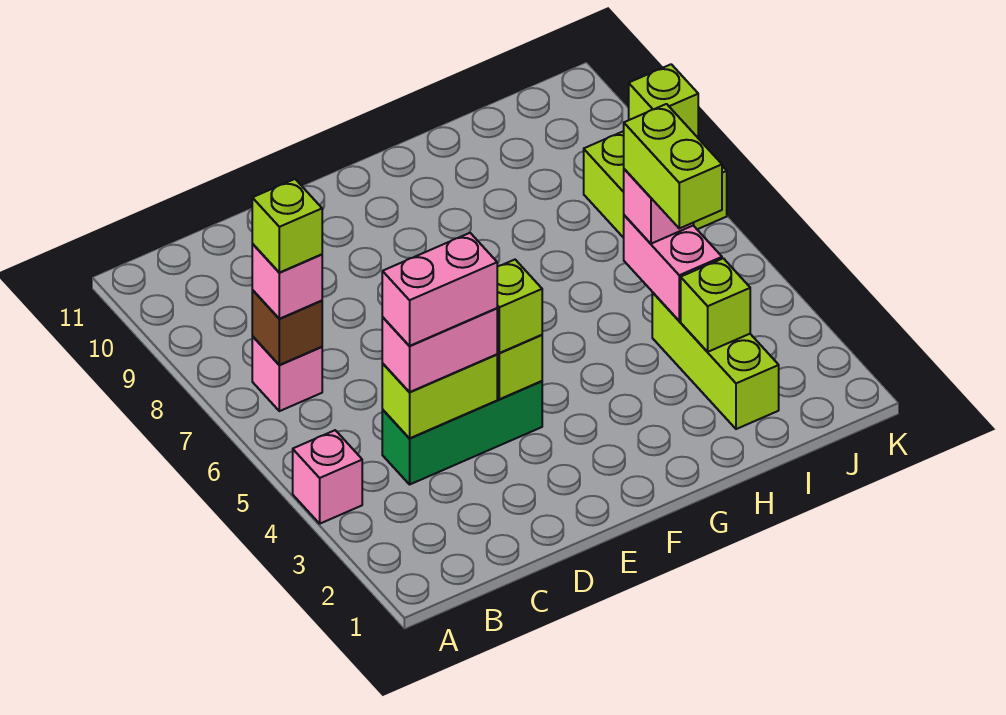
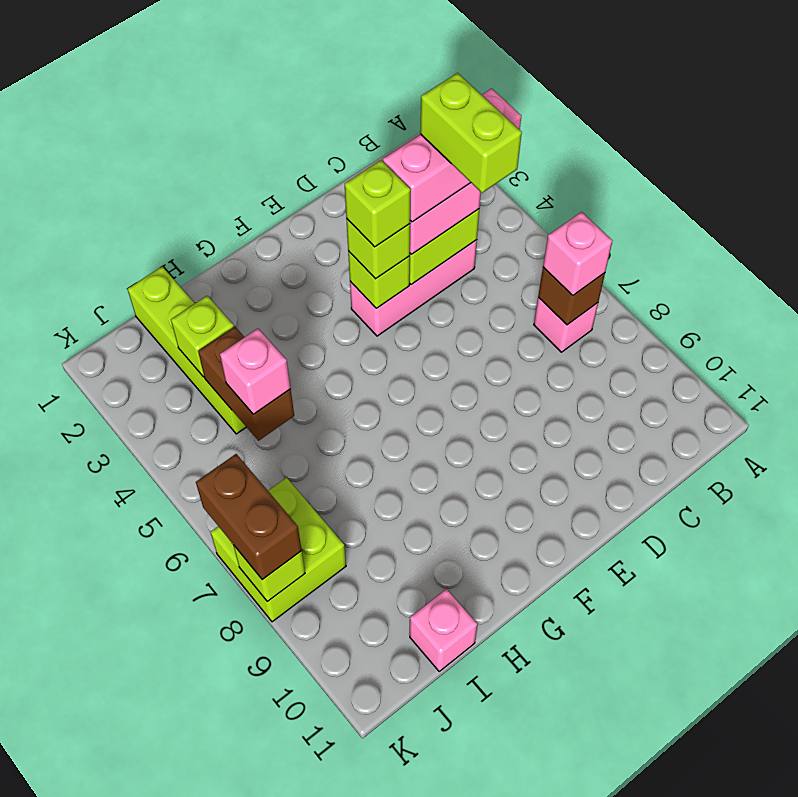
pink 1x1 brick [293,430,362,524] -> pink 1x1 brick moved to [410,589,477,671]
lime 1x1 brick [252,179,322,273] -> lime 1x1 brick moved to [345,160,410,247]
green 1x3 brick [382,381,542,484] -> pink 1x3 brick [350,240,477,336]
pink 1x2 brick [382,233,497,346] -> pink 1x3 brick [383,89,521,222]
lime 1x3 brick [652,292,779,429] -> lime 1x4 brick [128,267,246,434]
pink 1x2 brick [624,215,722,321] -> brown 1x2 brick [198,327,294,441]
lime 1x2 brick [624,104,722,228] -> lime 1x2 brick moved to [420,73,522,193]
none -> brown 1x2 brick [196,454,302,580]

